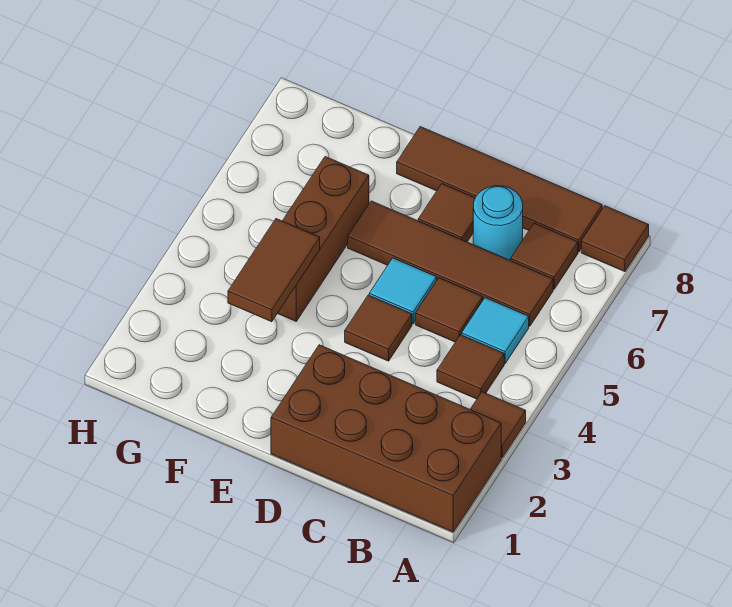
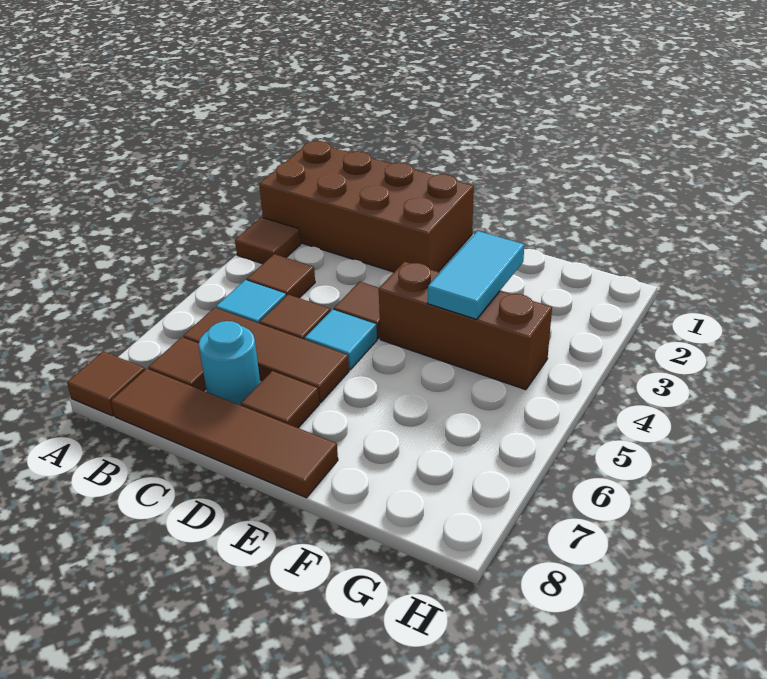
brown 1x4 tile [348,201,553,326] -> brown 1x3 tile [183,308,349,403]
brown 1x2 tile [228,219,320,322] -> cyan 1x2 tile [428,231,524,319]
brown 1x3 brick [278,157,369,321] -> brown 1x3 brick turned to [379,262,552,390]

